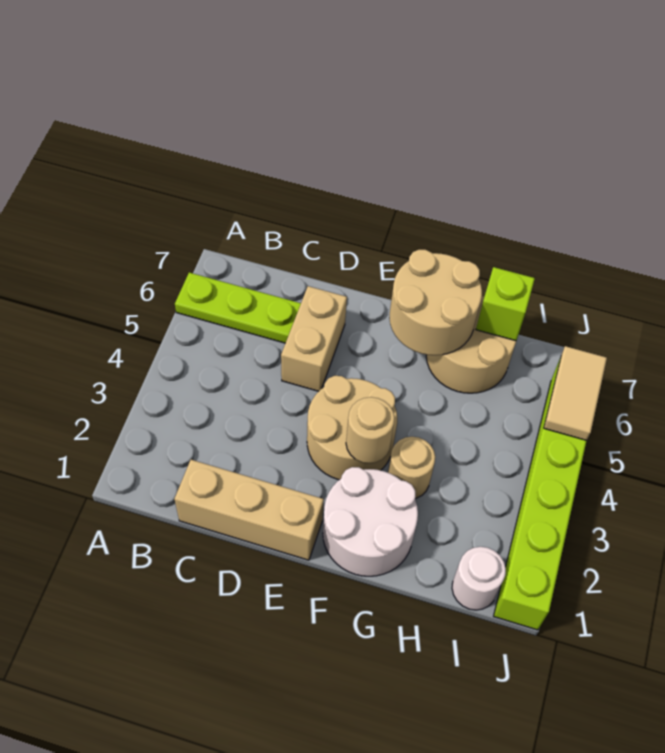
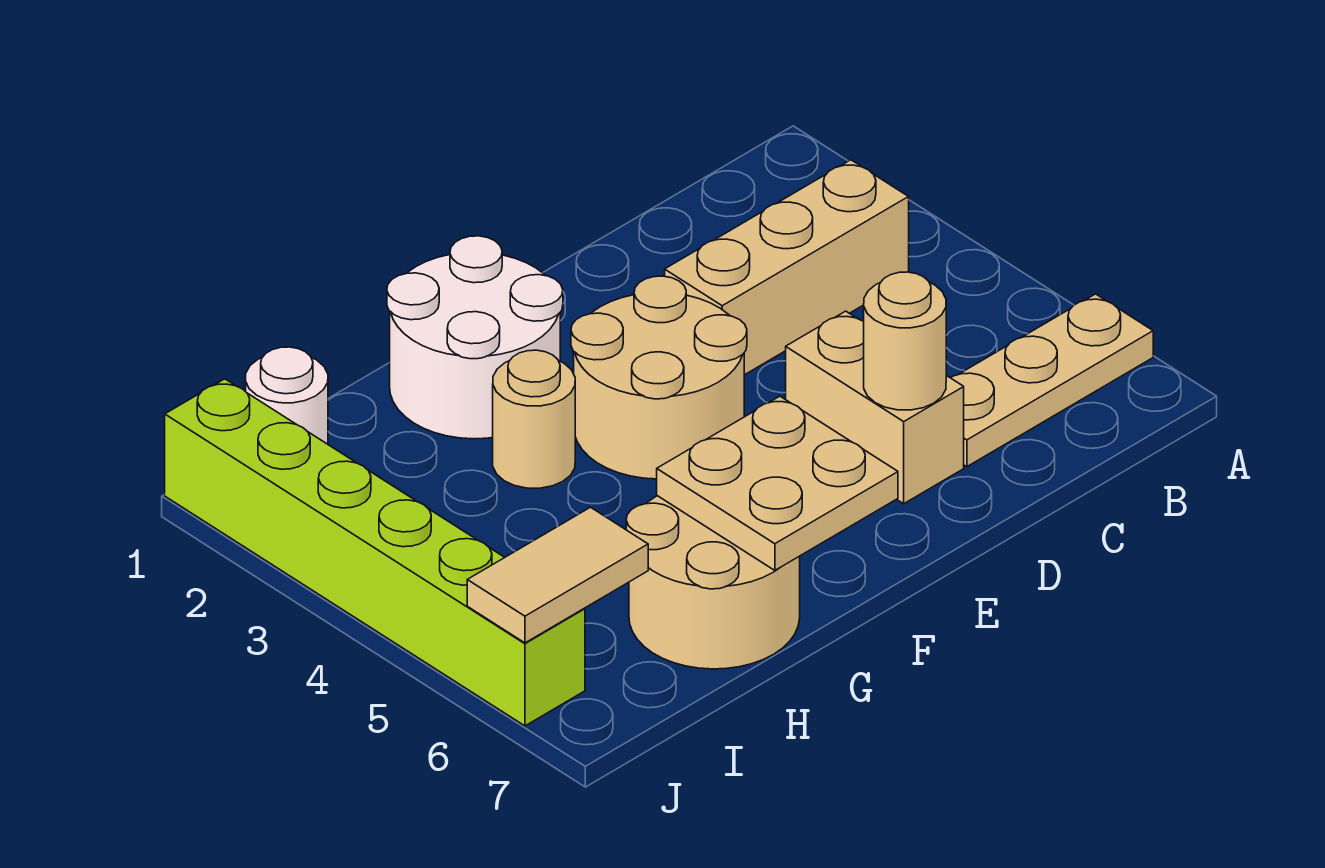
lime 1x3 plate [175,272,301,343] -> tan 1x3 plate [951,294,1153,467]
tan 1x3 brick [174,460,324,560] -> tan 1x3 brick moved to [665,160,909,375]
tan 1x1 round brick [346,397,395,463] -> tan 1x1 round brick moved to [864,272,946,410]
tan 2x2 round brick [389,250,482,355] -> tan 2x2 plate [657,396,898,570]
lime 1x1 brick [476,267,535,341] -> none
tan 1x2 tile [544,346,607,440] -> tan 1x2 tile turned to [467,507,648,643]

